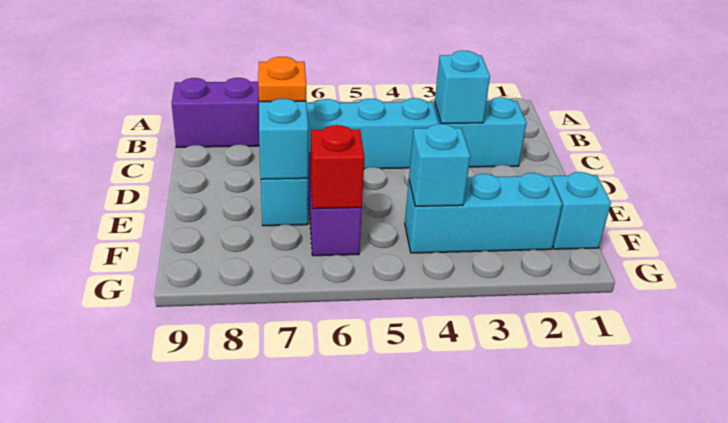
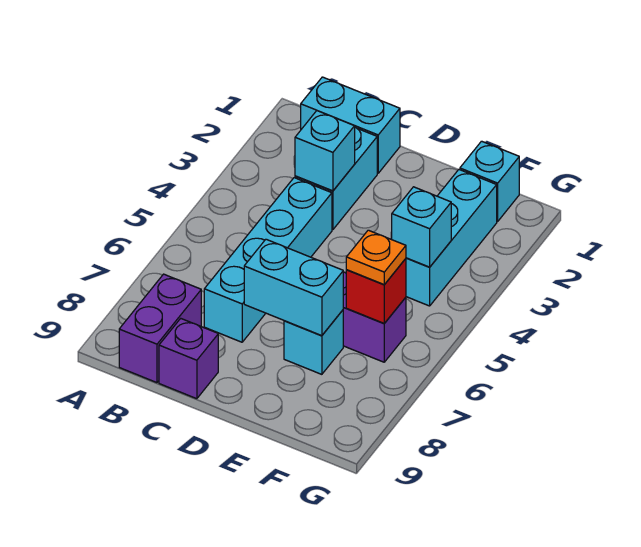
none -> cyan 1x2 brick [301,77,400,173]
none -> purple 1x1 brick [159,318,218,399]
orange 1x1 plate [258,57,306,102] -> orange 1x1 plate moved to [346,230,406,285]

